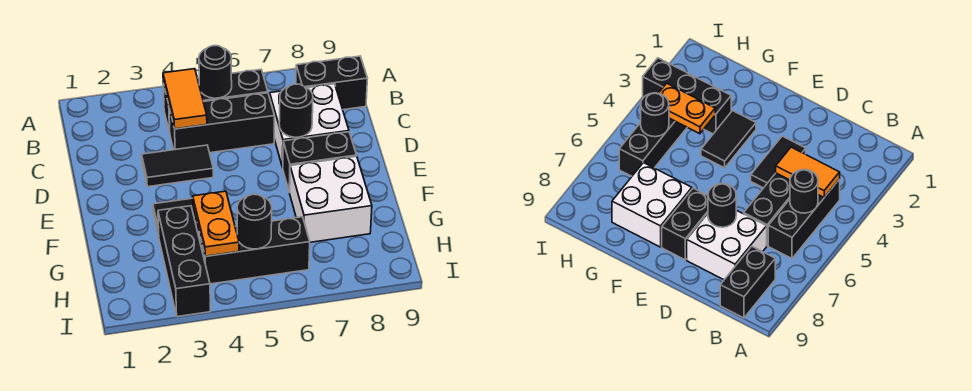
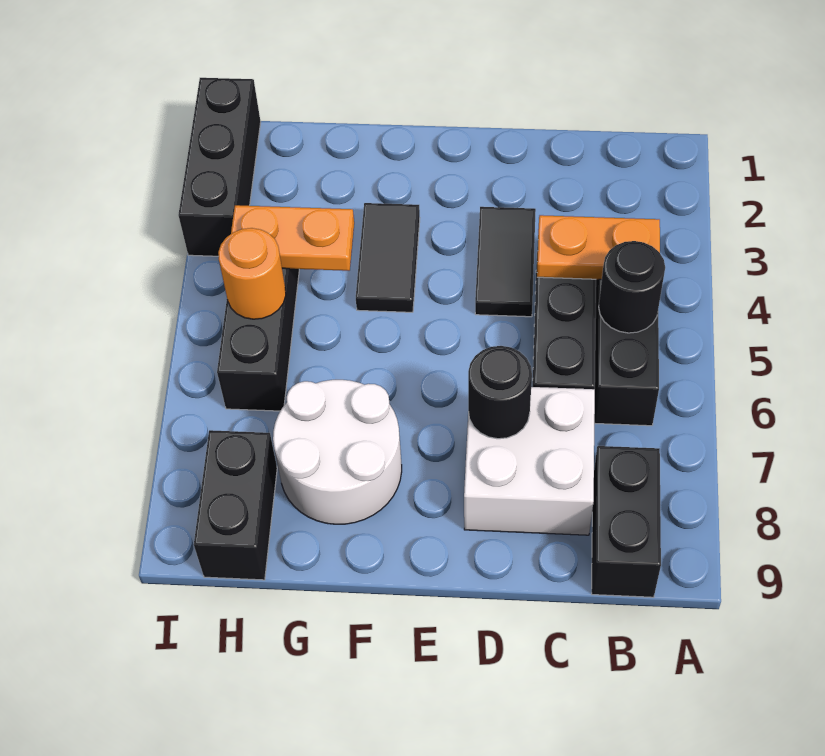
orange 1x2 tile [163,69,207,129] -> orange 1x2 plate [537,215,660,280]
black 1x2 brick [283,132,357,192] -> black 1x2 brick moved to [194,430,277,580]
white 2x2 brick [290,156,372,242] -> white 2x2 round brick [273,380,402,524]
black 1x3 brick [158,206,210,317] -> black 1x3 brick turned to [178,78,261,256]
black 1x1 round brick [237,194,272,249] -> orange 1x1 round brick [218,228,286,319]

